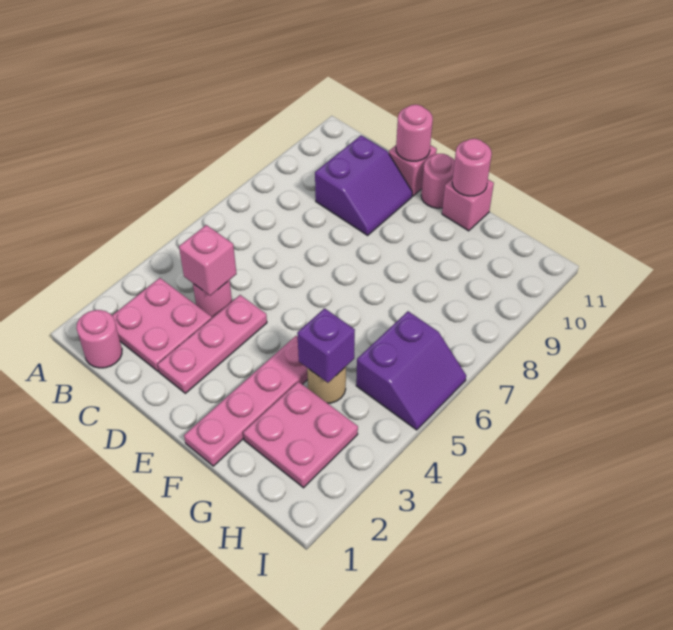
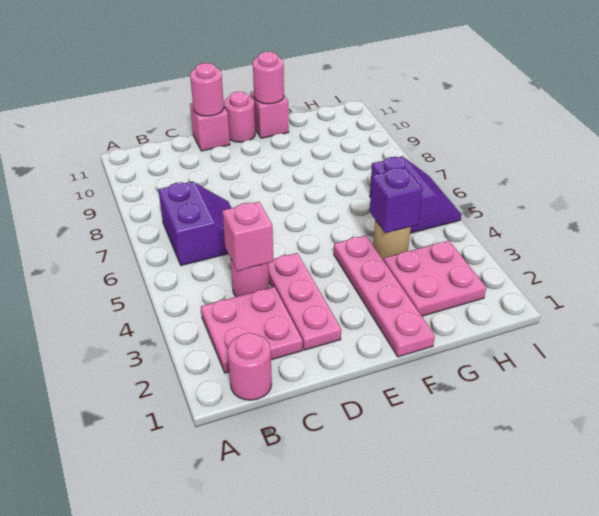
purple 2x2 slope [315,135,412,235] -> purple 2x2 slope moved to [158,181,231,266]

